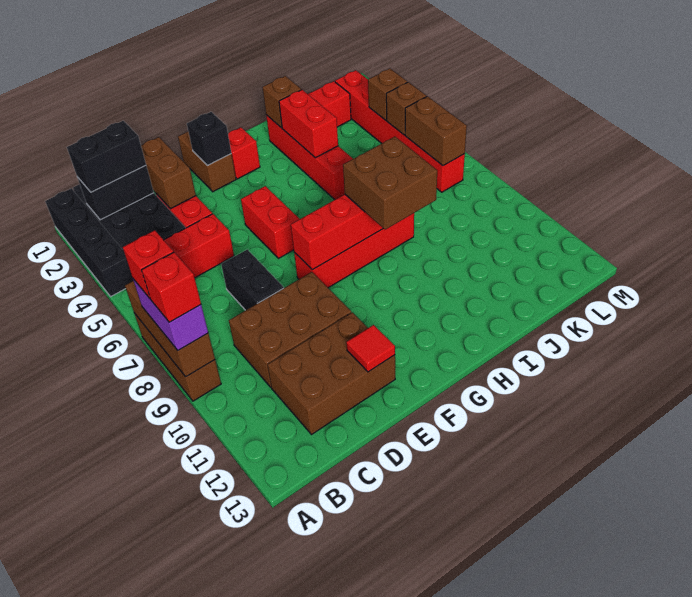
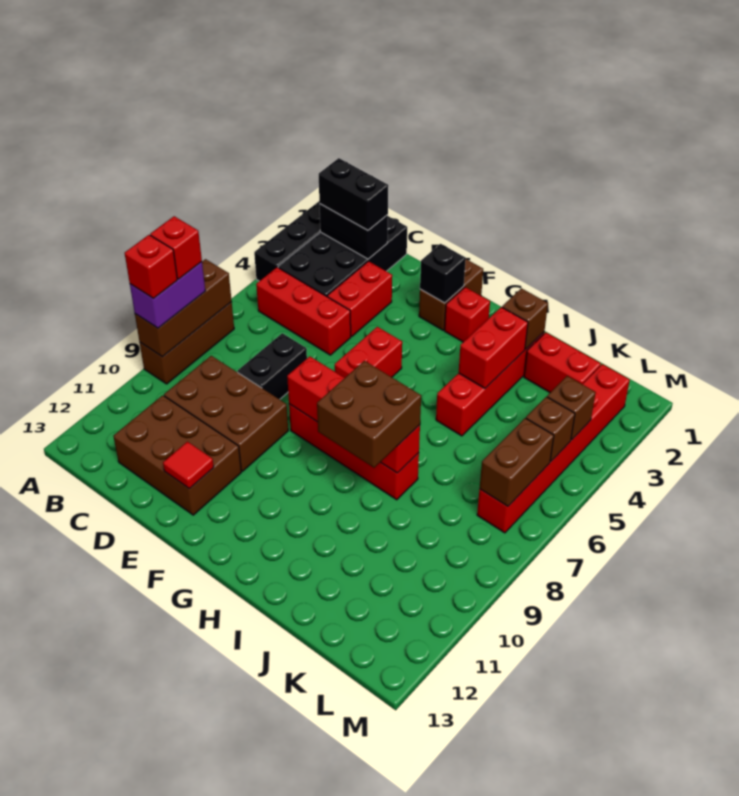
brown 1x2 brick [141,137,196,209] -> none

